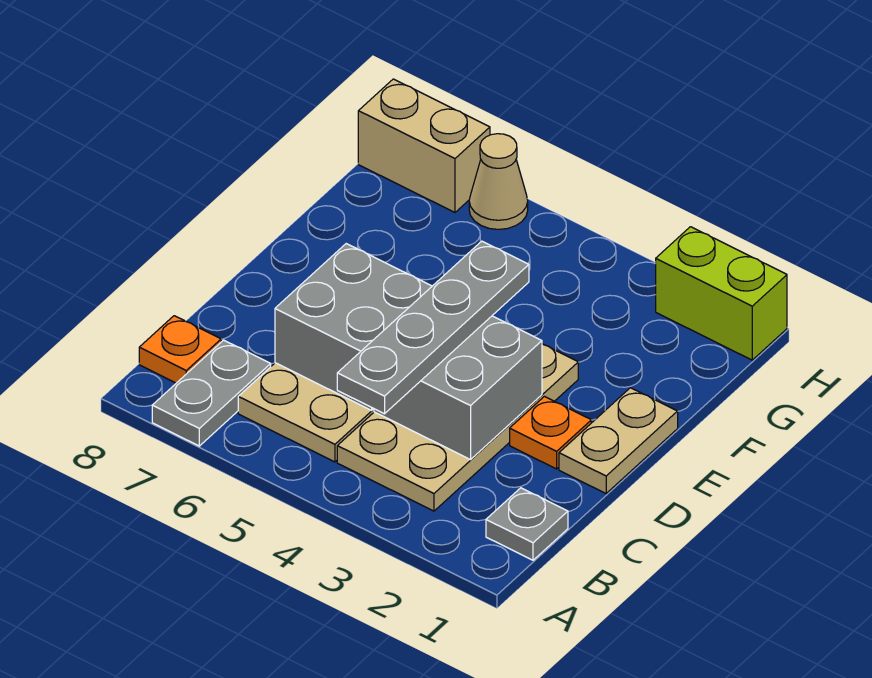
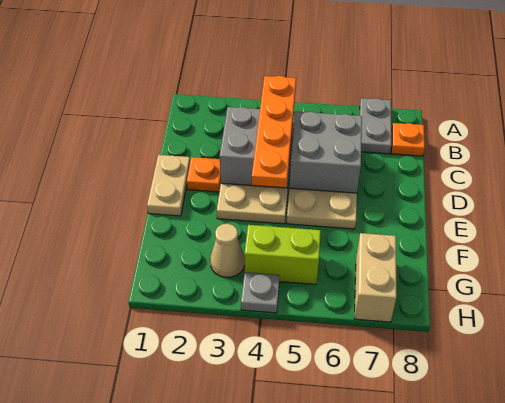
grey 1x1 plate [486,488,568,560] -> grey 1x1 plate moved to [241,272,280,313]
grey 1x4 plate [337,241,529,414] -> orange 1x4 plate [252,76,296,188]
lime 1x2 brick [656,227,787,360] -> lime 1x2 brick moved to [244,225,321,285]
tan 1x1 cone [469,134,528,229] -> tan 1x1 cone moved to [210,224,245,277]
tan 1x2 brick [358,79,490,212] -> tan 1x2 brick turned to [354,233,397,322]

